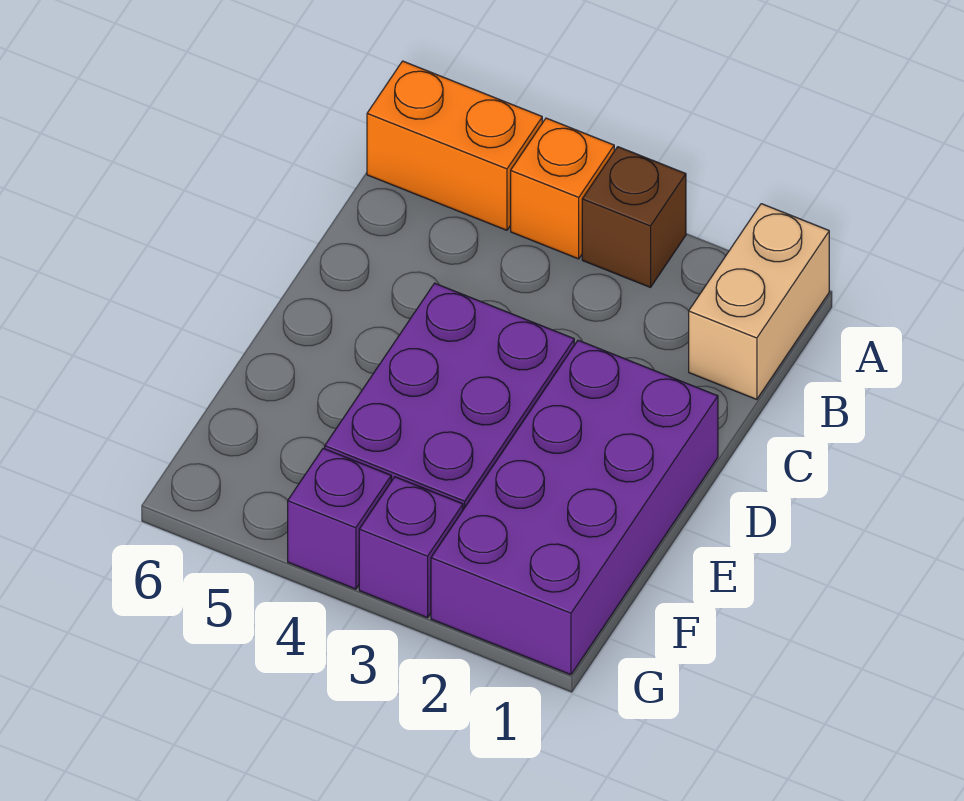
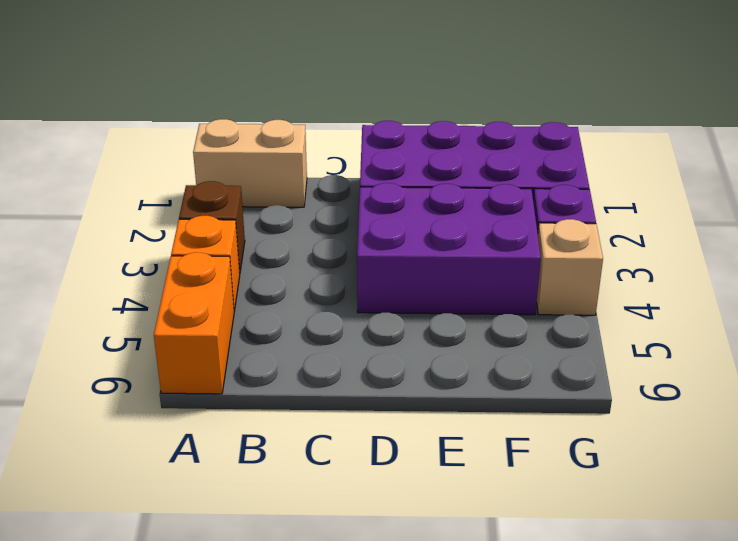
purple 1x1 brick [288,448,391,589] -> tan 1x1 brick [537,219,603,315]

